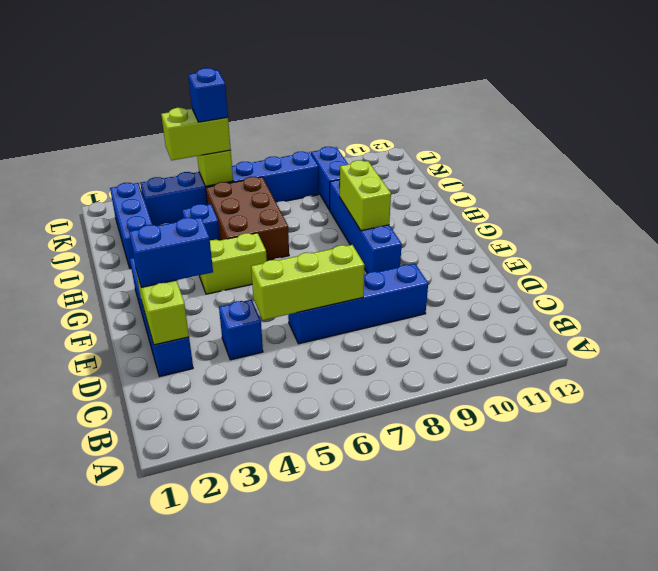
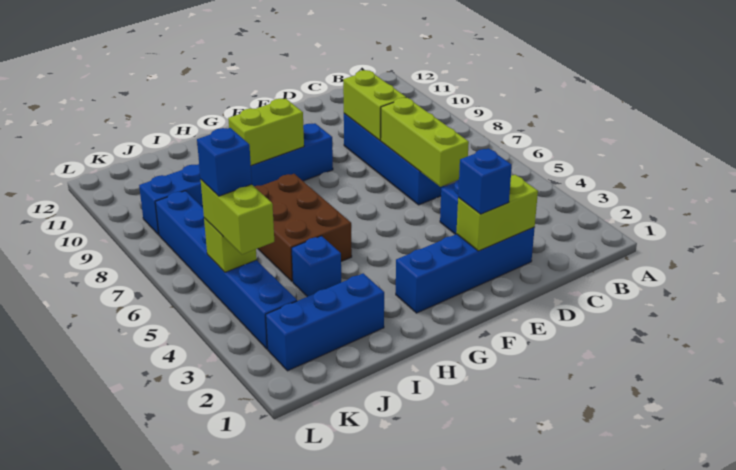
blue 1x2 brick [129,217,213,287] -> blue 1x1 brick [458,148,512,214]
lime 1x2 brick [199,233,267,294] -> lime 1x2 brick moved to [343,70,406,140]
brown 2x3 brick [206,177,289,260] -> brown 2x3 brick turned to [254,174,352,282]

